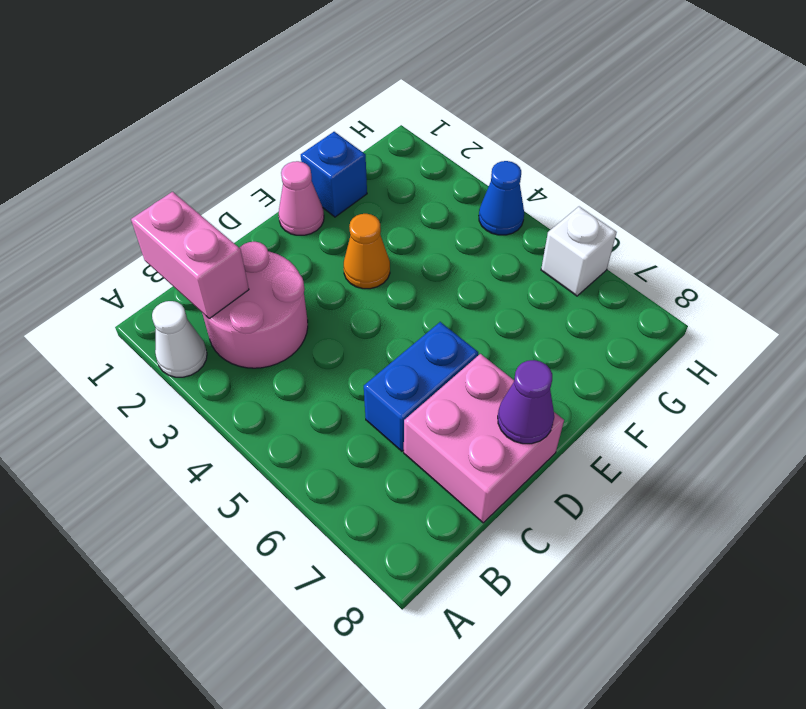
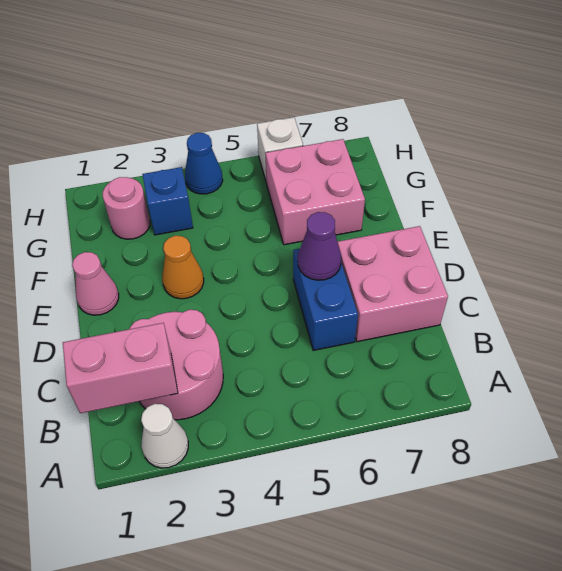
purple 1x1 cone [498,360,554,444] -> purple 1x1 cone moved to [298,212,341,280]
blue 1x1 brick [301,132,367,217] -> blue 1x1 brick moved to [142,167,193,235]
none -> pink 2x2 brick [265,139,365,245]
none -> pink 1x1 round brick [103,177,150,239]

